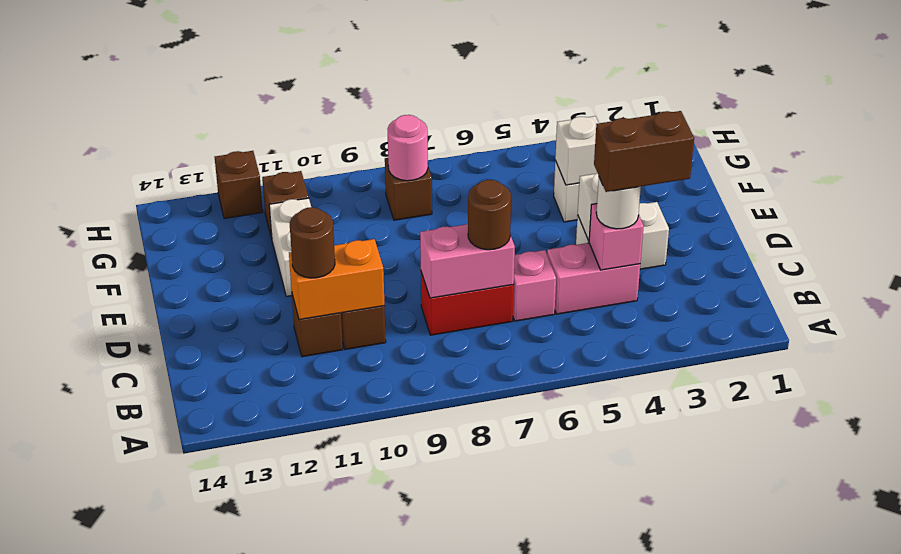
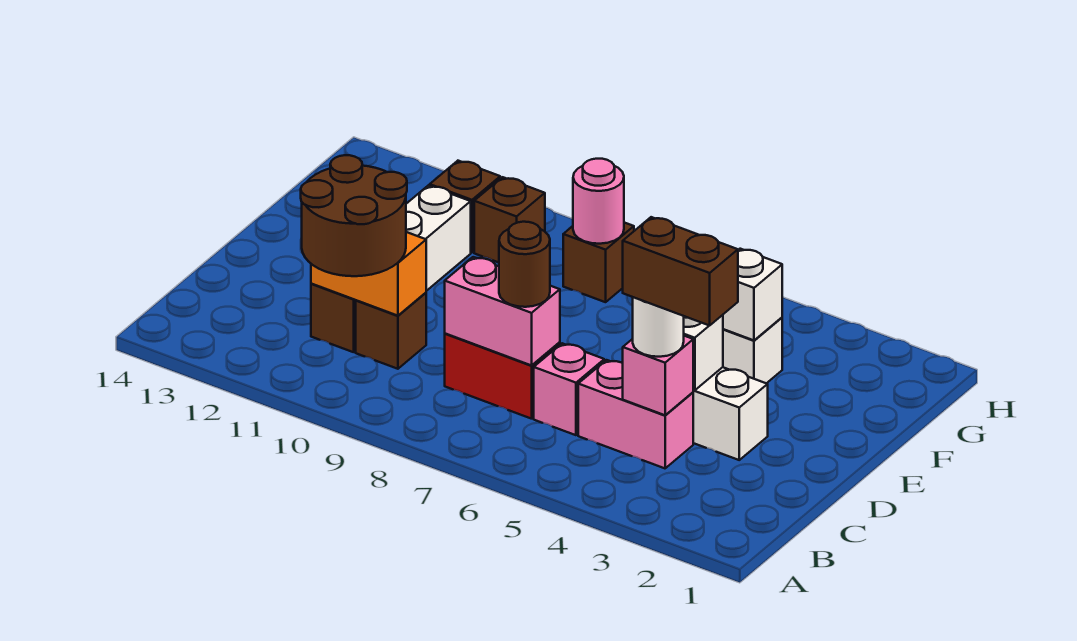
brown 1x1 round brick [290,207,335,278] -> brown 2x2 round brick [301,155,407,276]
brown 1x1 brick [215,151,263,219] -> brown 1x1 brick moved to [474,177,545,262]

